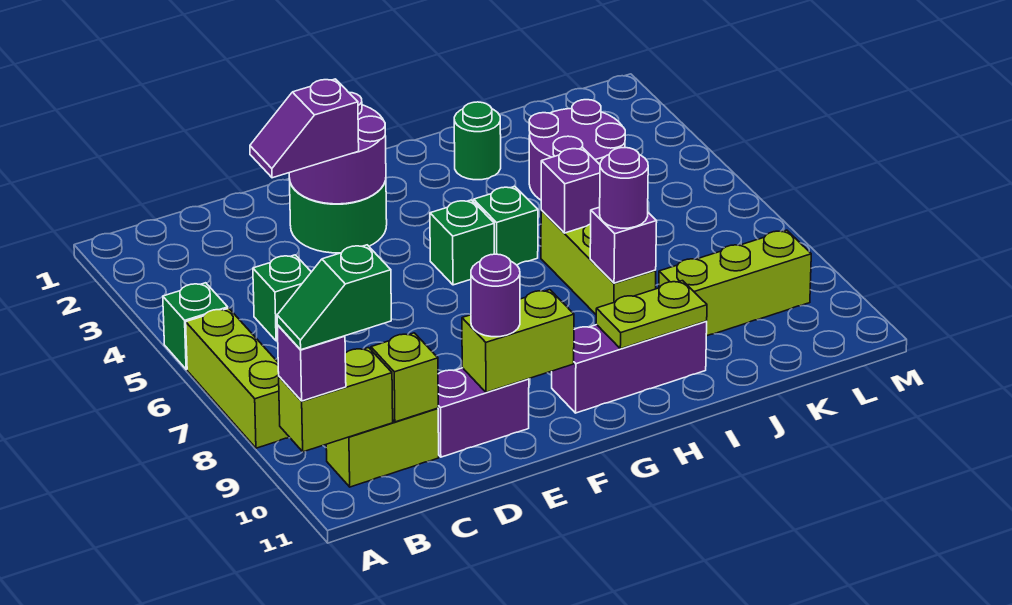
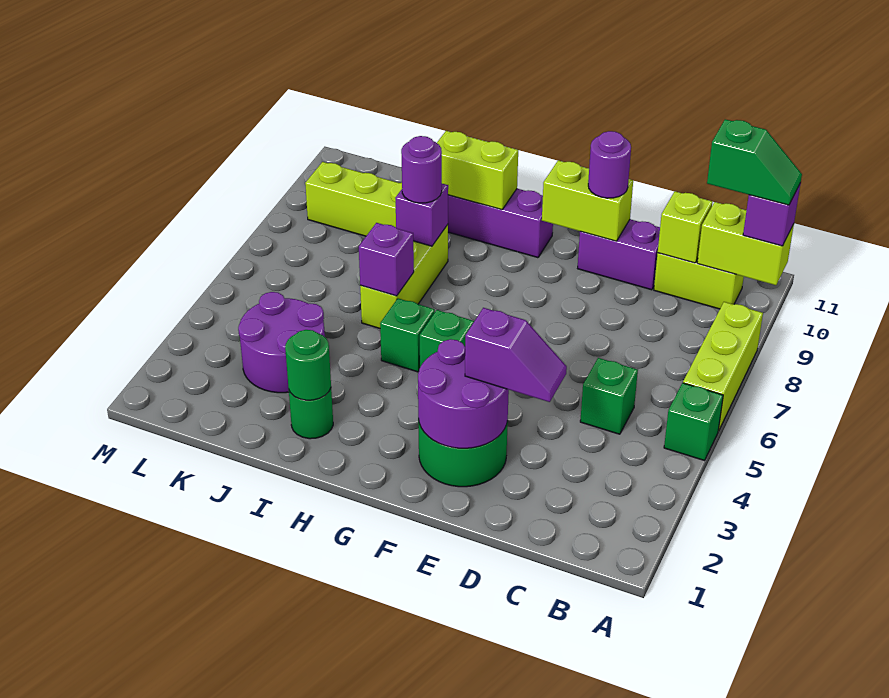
lime 1x2 plate [596,281,707,349] -> lime 1x2 brick [437,131,518,210]
none -> green 1x1 round brick [285,330,331,400]

